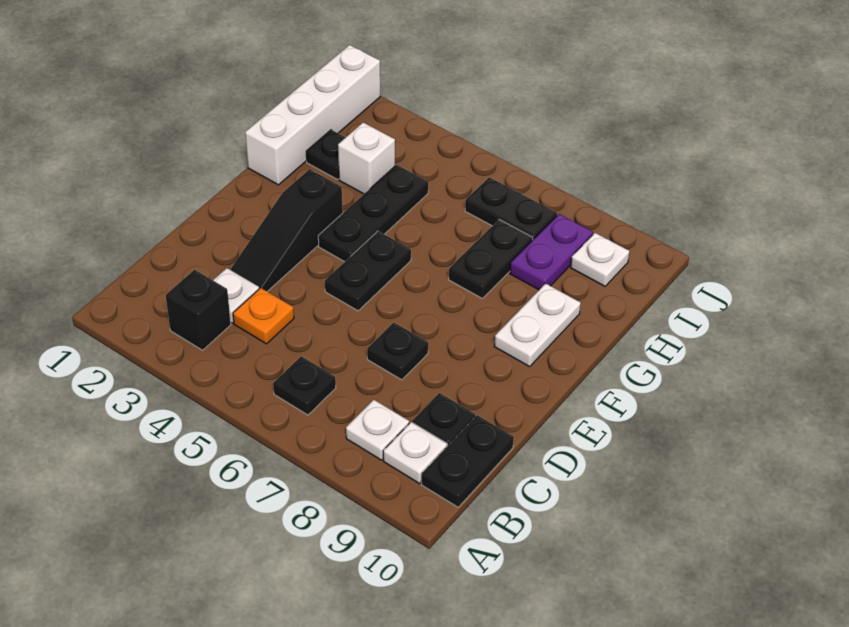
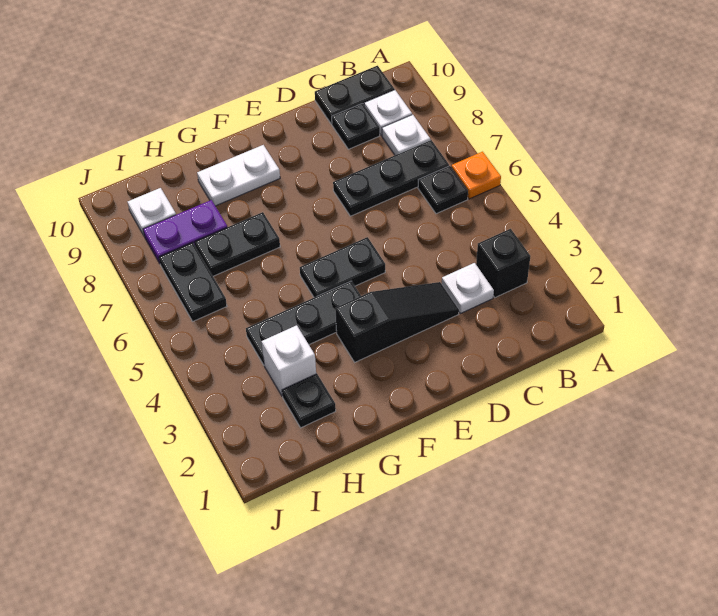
orange 1x1 plate [233,288,294,344] -> orange 1x1 plate moved to [451,152,501,199]
black 1x1 plate [367,323,428,380] -> black 1x3 plate [333,140,449,216]
white 1x4 brick [245,45,380,185] -> none

